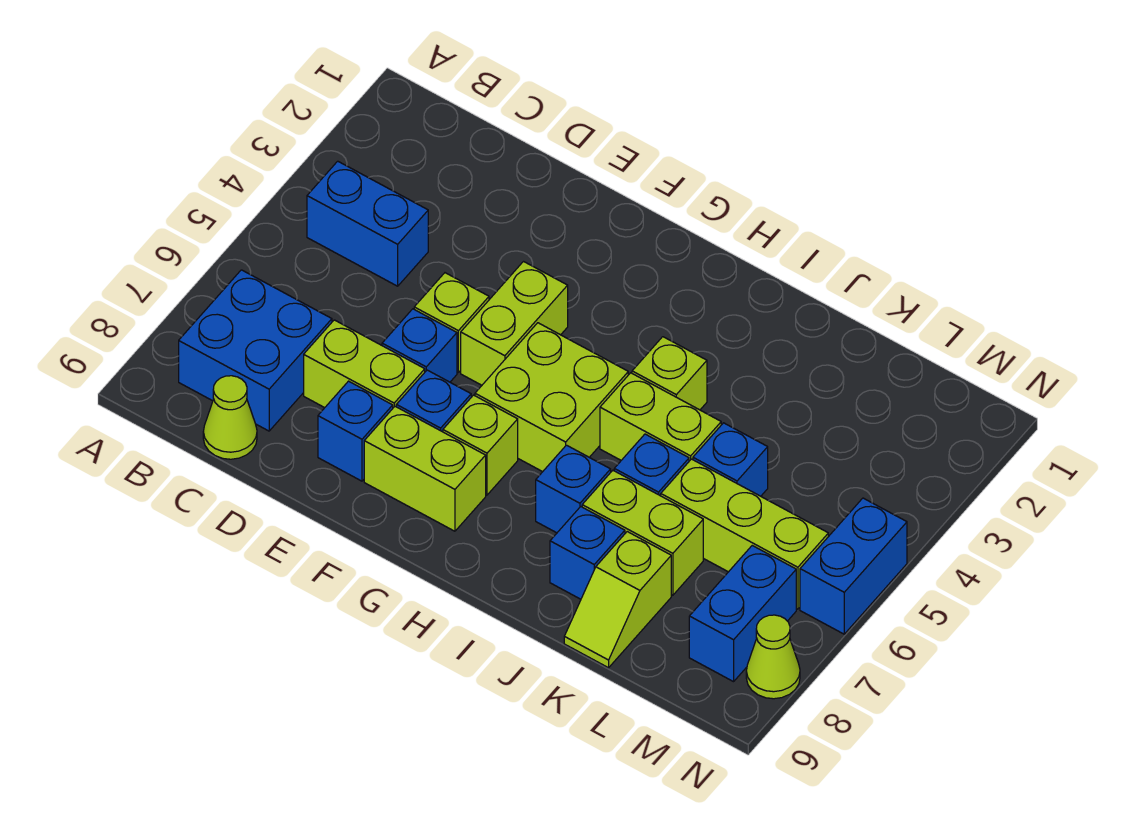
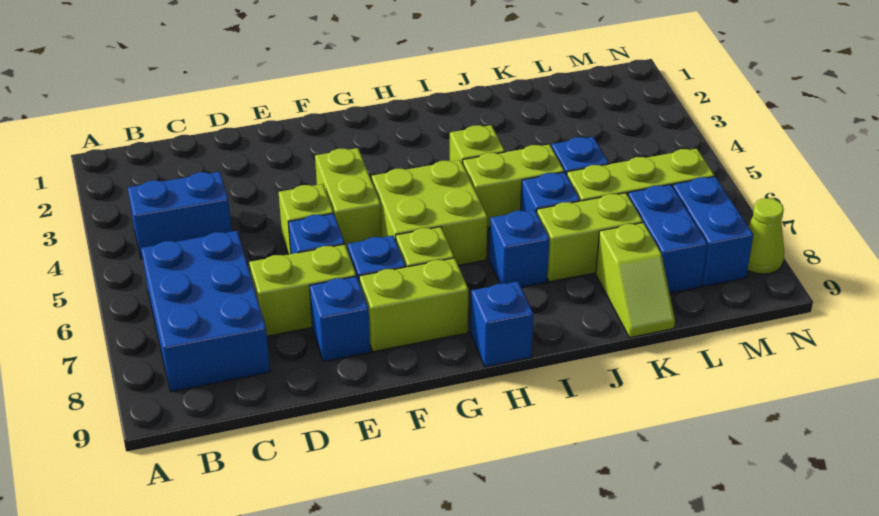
blue 2x2 brick [179,270,332,431] -> blue 2x3 brick [141,231,270,392]
lime 1x1 cone [203,376,257,459] -> none
blue 1x1 brick [550,507,625,599] -> blue 1x1 brick moved to [471,281,533,367]
blue 1x2 brick [800,498,907,634] -> blue 1x2 brick moved to [628,185,707,293]

